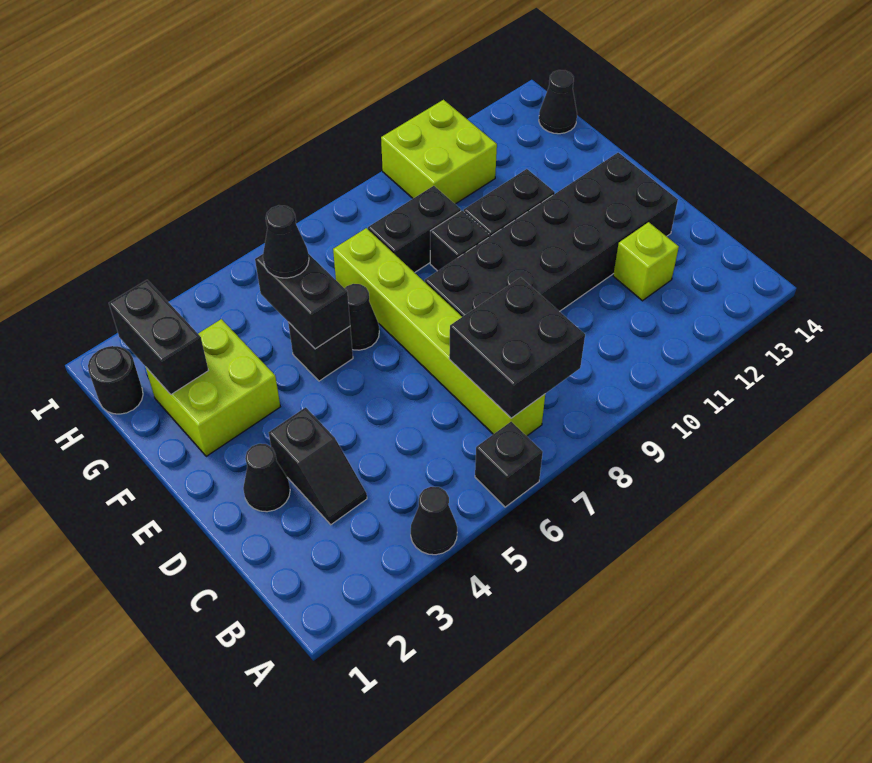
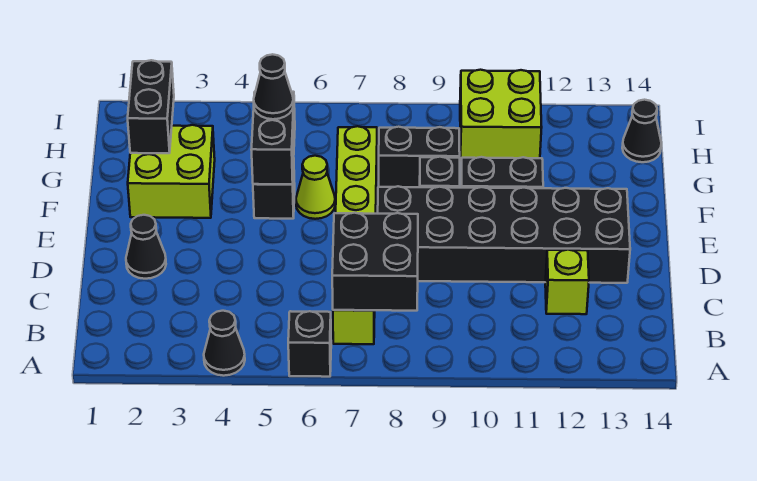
black 1x2 slope [269,407,367,525] -> none
black 1x1 cone [344,284,379,350] -> lime 1x1 cone [296,156,335,219]
black 1x1 round brick [88,346,143,414] -> none

